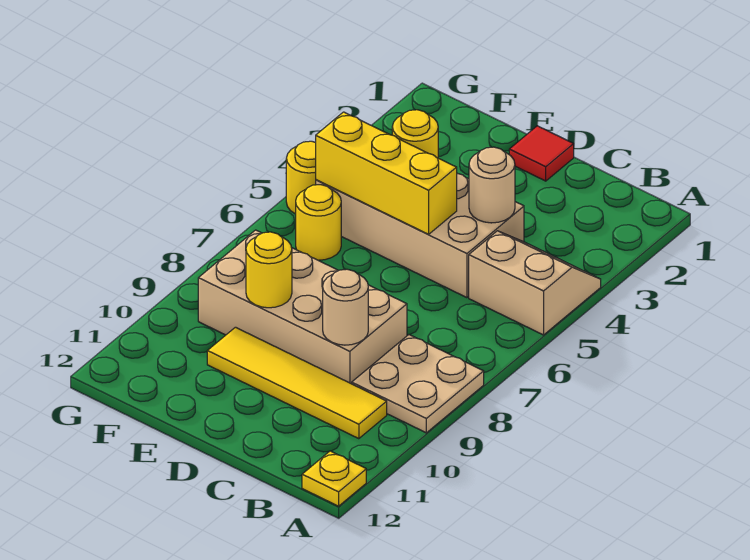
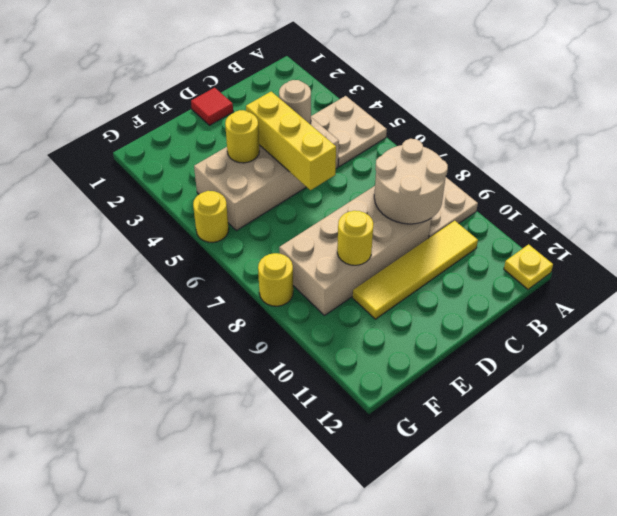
tan 2x2 slope [469,231,601,335] -> tan 2x2 plate [311,96,387,167]
tan 1x1 round brick [323,269,368,345] -> tan 2x2 round brick [374,139,448,224]
yellow 1x3 brick [316,112,457,234] -> yellow 1x3 brick turned to [246,92,336,190]
yellow 1x1 round brick [296,185,341,260] -> yellow 1x1 round brick moved to [258,253,293,306]

